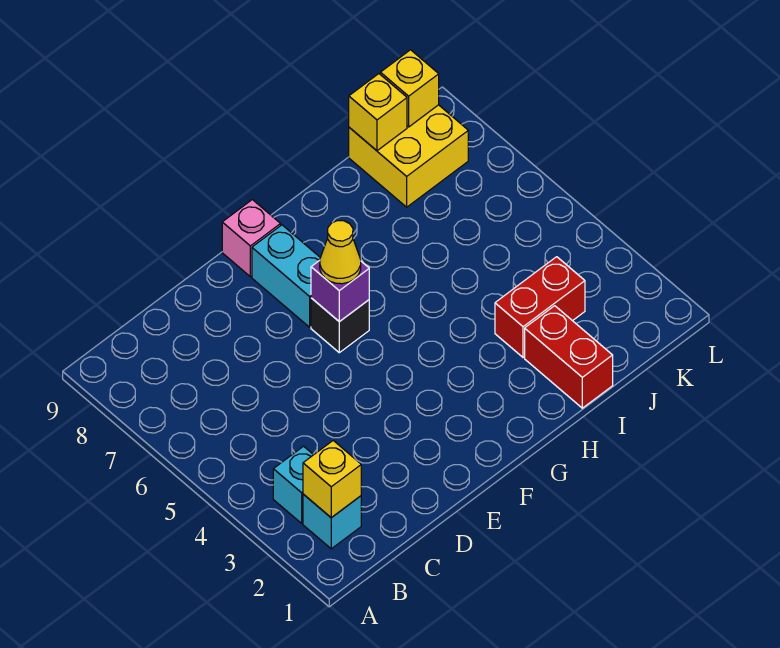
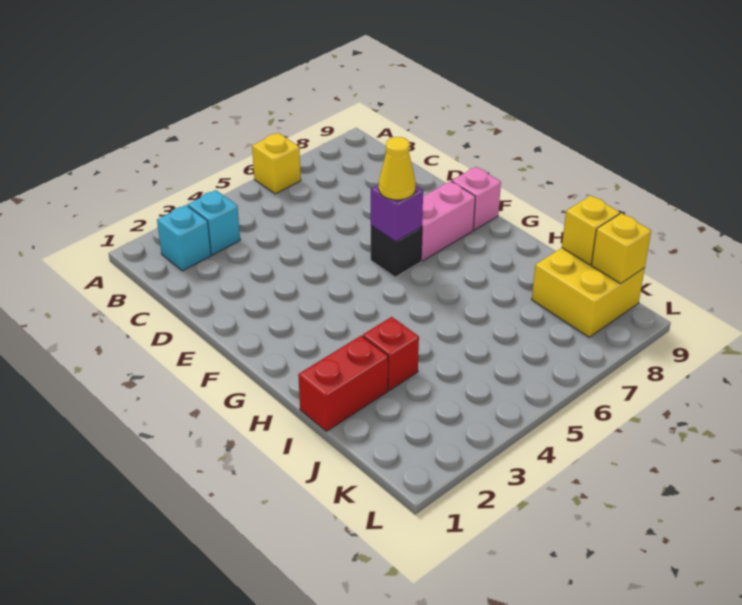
yellow 1x1 brick [303,441,361,518] -> yellow 1x1 brick moved to [252,133,301,194]
cyan 1x2 brick [252,225,320,327] -> pink 1x2 brick [421,181,475,261]
red 1x2 brick [495,257,585,358] -> red 1x1 brick [363,317,419,390]

